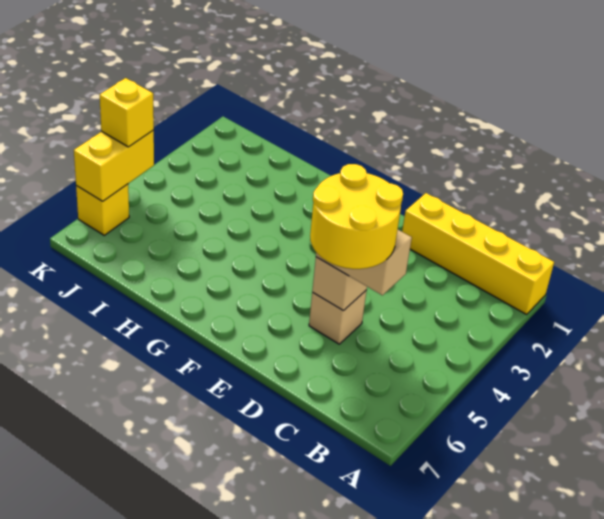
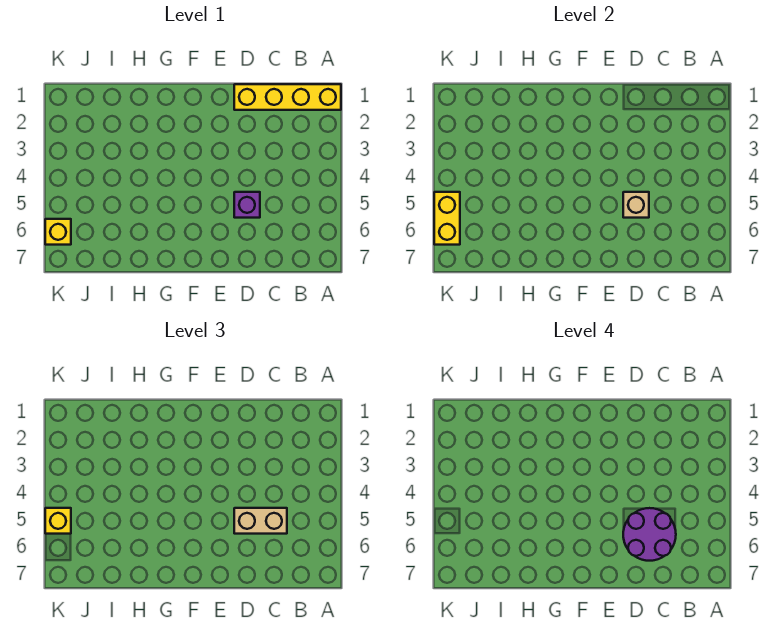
yellow 2x2 round brick [310,164,403,269] -> purple 2x2 round brick [623,508,676,561]
tan 1x1 brick [309,290,367,344] -> purple 1x1 brick [234,192,260,218]

